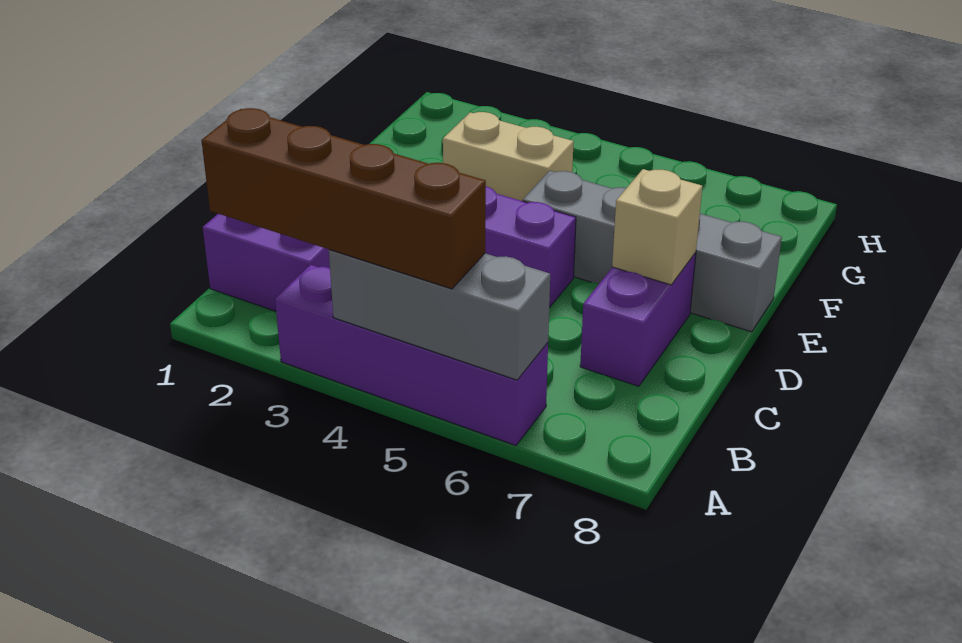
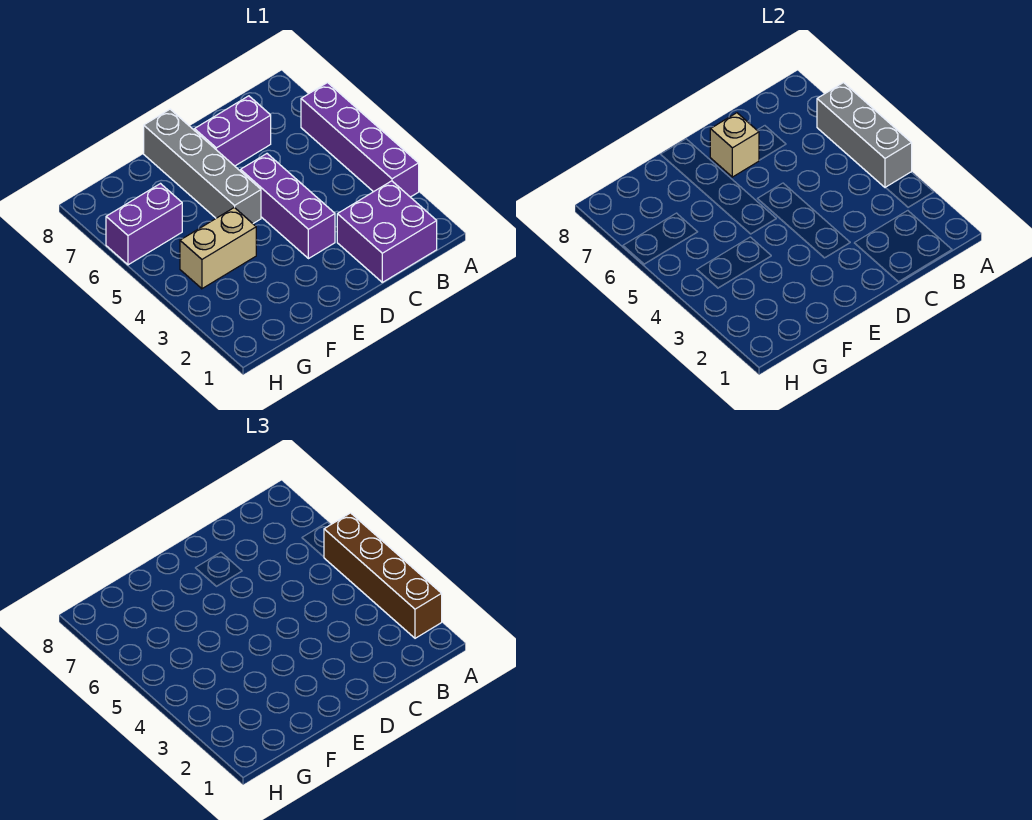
tan 1x2 brick [443,112,574,201] -> tan 1x2 brick turned to [180,207,256,289]
none -> purple 1x2 brick [106,184,182,265]

